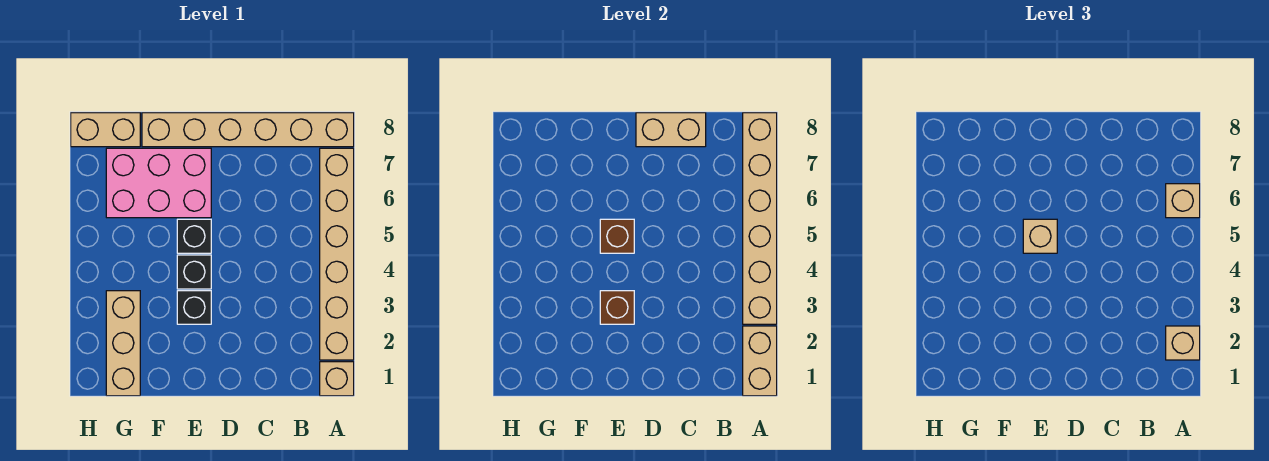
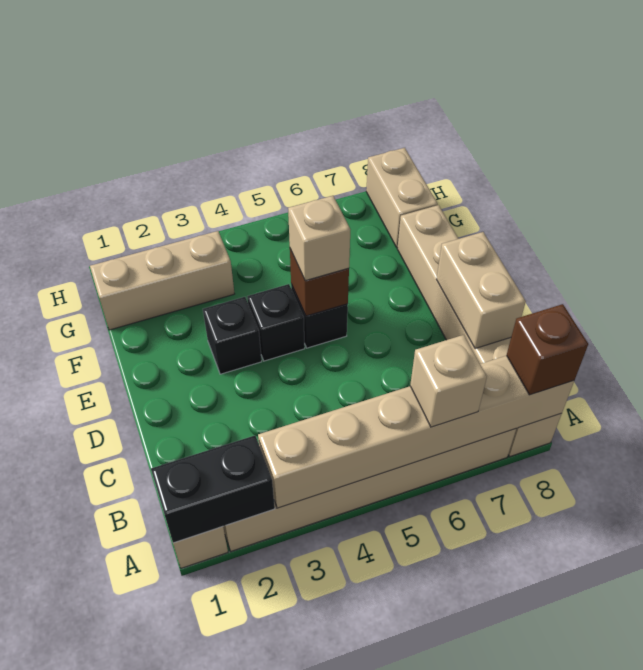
tan 1x2 brick [743,326,777,396] -> black 1x2 brick [151,435,275,543]
tan 1x1 brick [1166,326,1200,360] -> none
brown 1x1 brick [600,291,634,324] -> brown 1x1 brick moved to [506,304,588,395]
pink 2x3 brick [106,148,211,218] -> none

